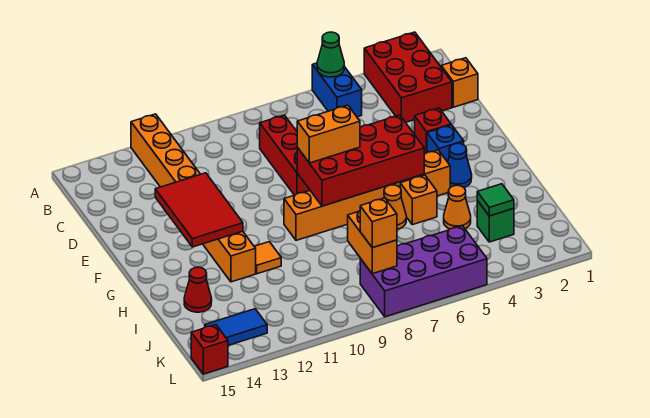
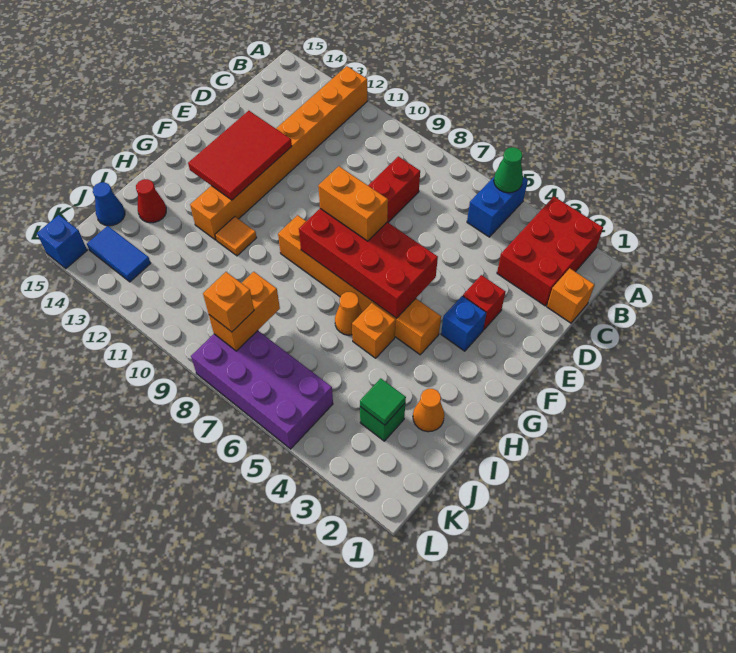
blue 1x1 cone [448,143,472,188] -> blue 1x1 cone moved to [93,182,125,226]
orange 1x1 cone [444,185,471,229] -> orange 1x1 cone moved to [413,389,444,432]
red 1x1 brick [191,325,228,374] -> blue 1x1 brick [37,215,87,269]

